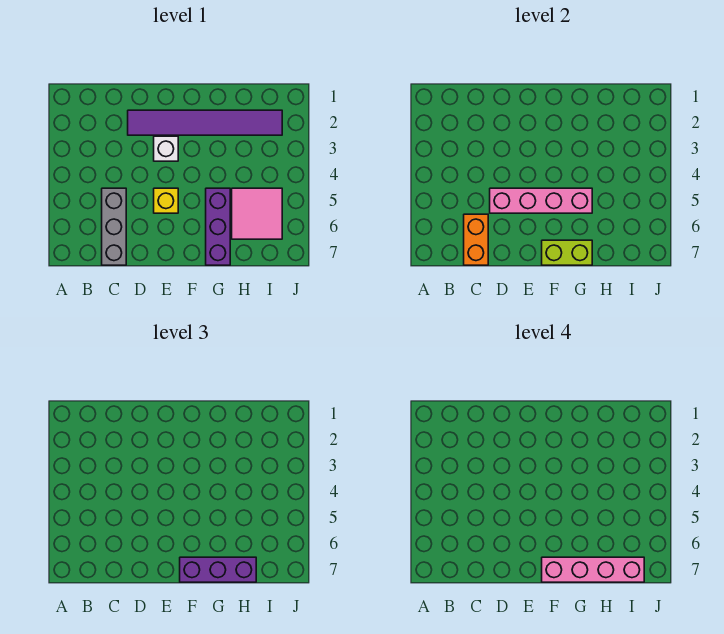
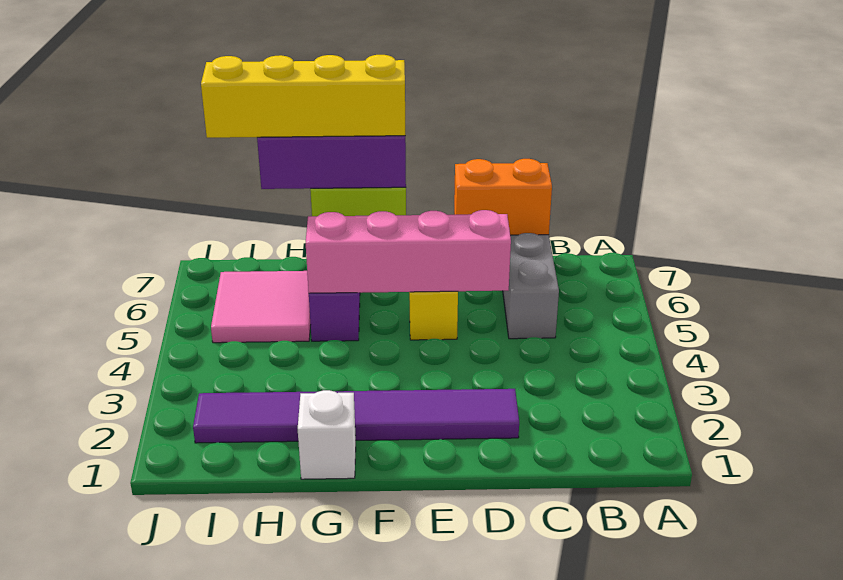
orange 1x2 brick [464,214,488,265] -> orange 1x2 brick turned to [454,159,552,235]
white 1x1 brick [154,136,178,161] -> white 1x1 brick moved to [298,390,356,479]
pink 1x4 brick [542,557,644,582] -> yellow 1x4 brick [201,55,405,138]

